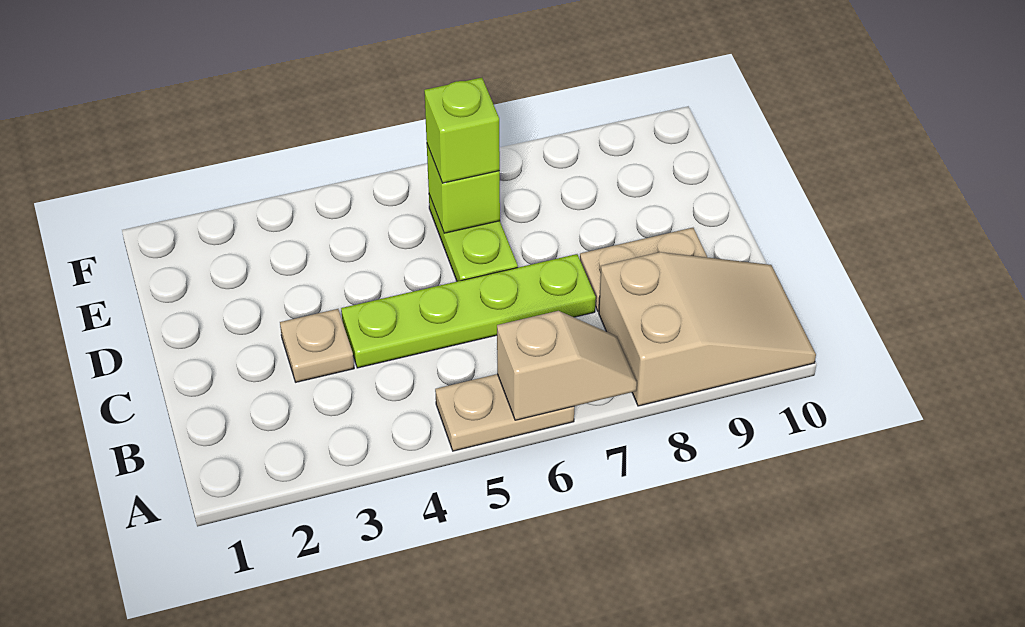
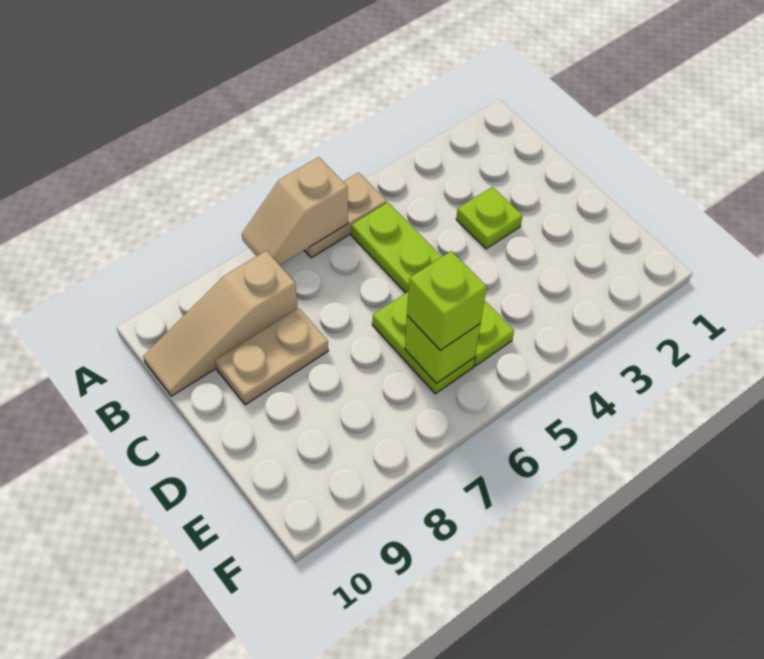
tan 2x3 slope [599,252,816,406] -> tan 1x3 slope [143,251,297,396]
tan 1x1 plate [280,309,354,382] -> lime 1x1 plate [456,187,522,249]
lime 1x4 plate [341,254,596,368] -> lime 1x4 plate turned to [351,202,514,366]

